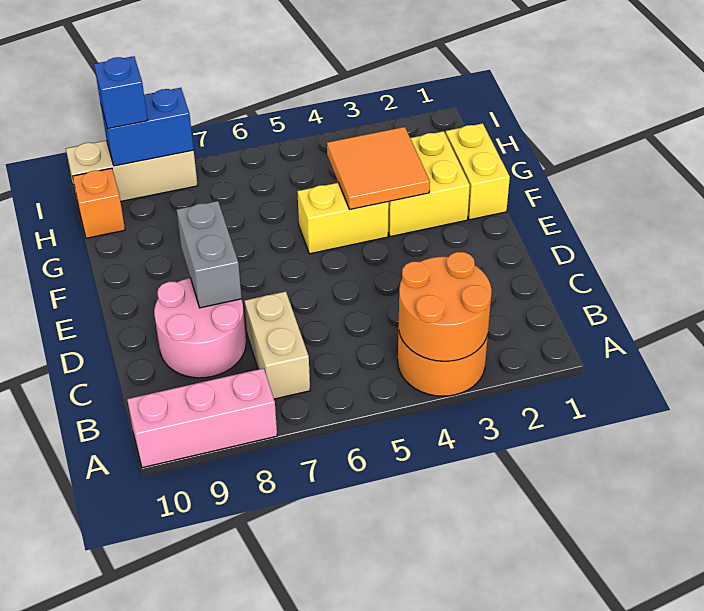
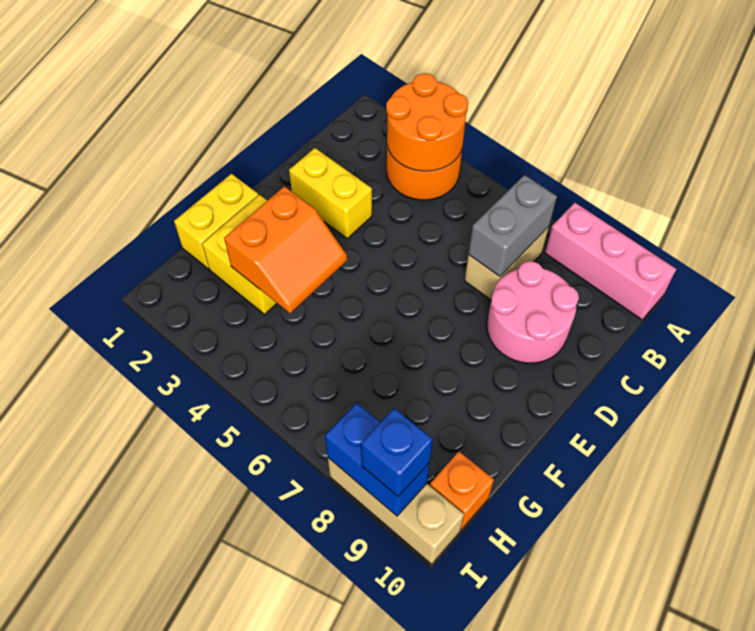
grey 1x2 brick [177,201,242,308] -> grey 1x2 brick moved to [468,175,557,276]
orange 2x2 tile [327,127,430,209] -> orange 2x2 slope [224,186,347,313]
yellow 1x2 brick [297,183,389,254] -> yellow 1x2 brick moved to [289,148,372,238]

